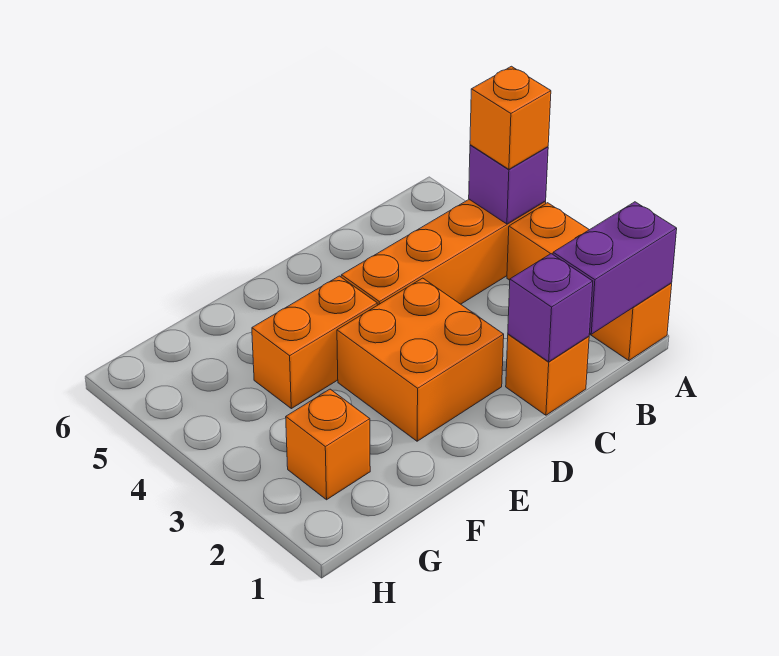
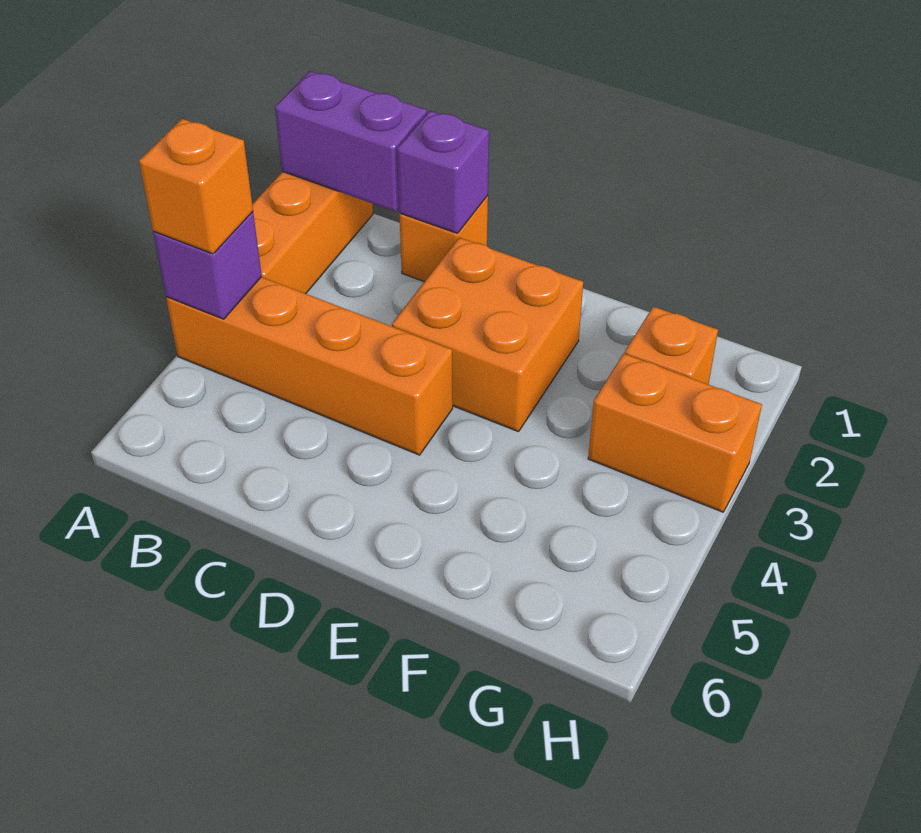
orange 1x2 brick [252,276,377,409] -> orange 1x2 brick moved to [588,354,762,512]

